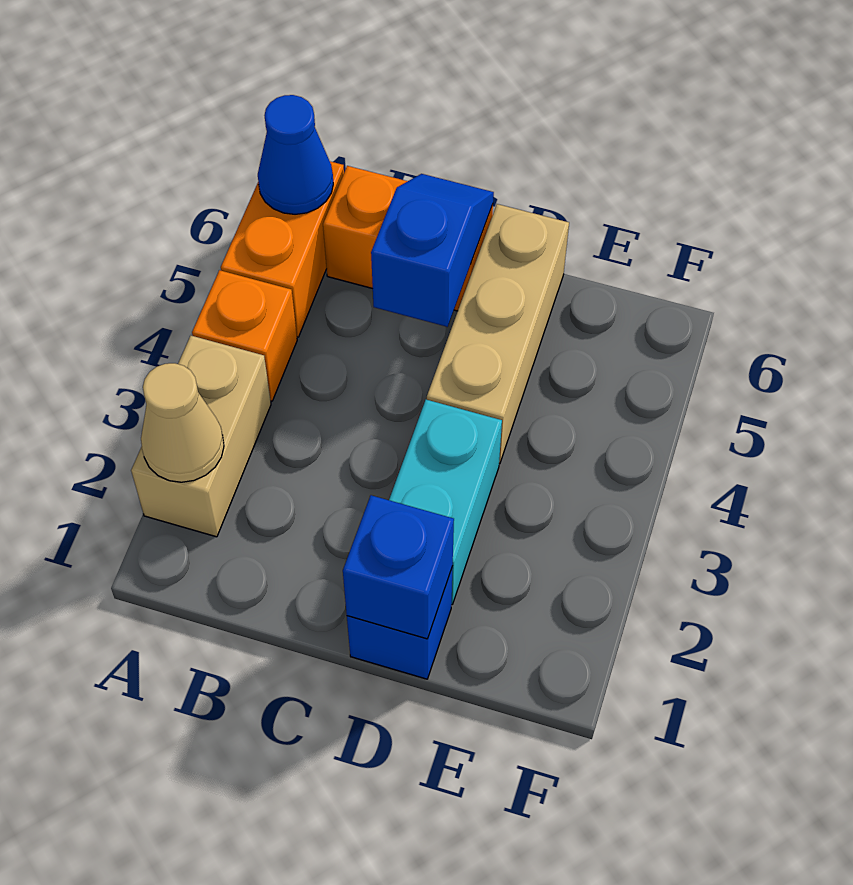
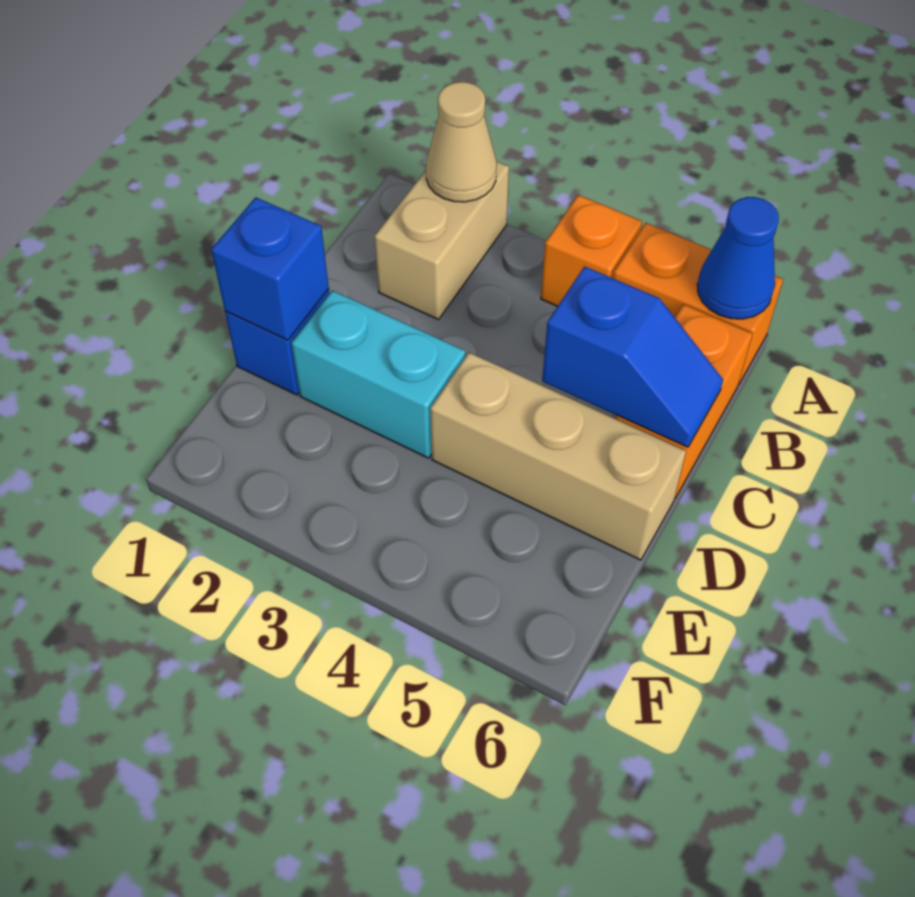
tan 1x2 brick [131,336,271,537] -> tan 1x2 brick turned to [375,162,509,319]

